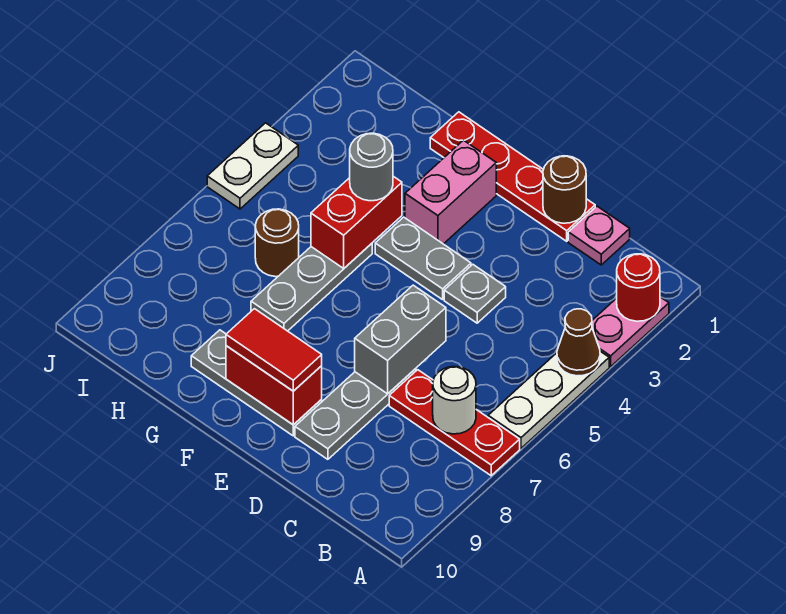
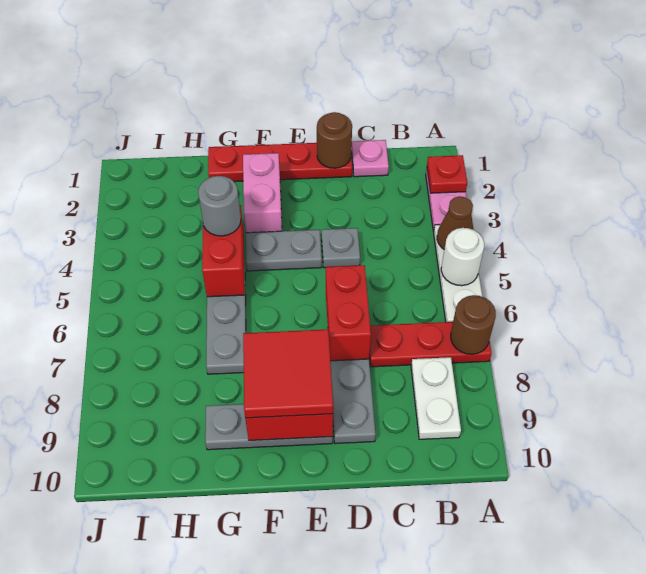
red 1x1 round brick [617,254,660,321] -> red 1x1 plate [427,155,467,193]
white 1x1 round brick [433,367,476,434] -> white 1x1 round brick moved to [441,228,484,286]
grey 1x2 brick [355,285,446,394] -> red 1x2 brick [326,265,371,361]
red 1x2 tile [226,309,322,391] -> red 2x2 tile [243,329,333,418]
brown 1x1 round brick [255,209,299,277] -> brown 1x1 round brick moved to [451,295,496,354]
white 1x2 plate [207,123,298,209] -> white 1x2 plate moved to [411,357,461,439]

